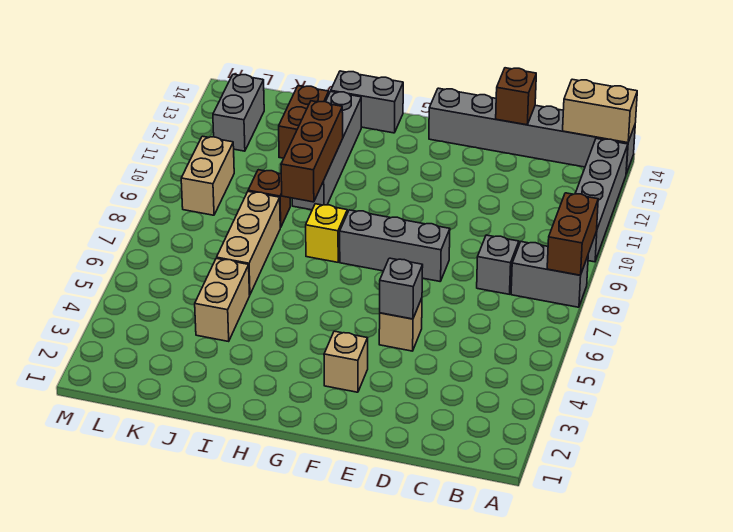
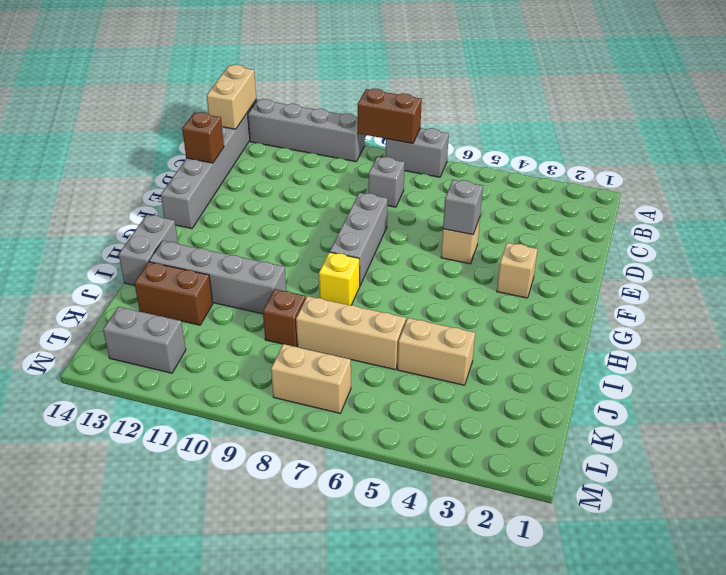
grey 1x2 brick [511,242,588,307] -> grey 1x2 brick turned to [386,128,449,177]
brown 1x3 brick [281,101,343,202] -> none
tan 1x2 brick [181,136,234,215] -> tan 1x2 brick moved to [271,344,351,413]

